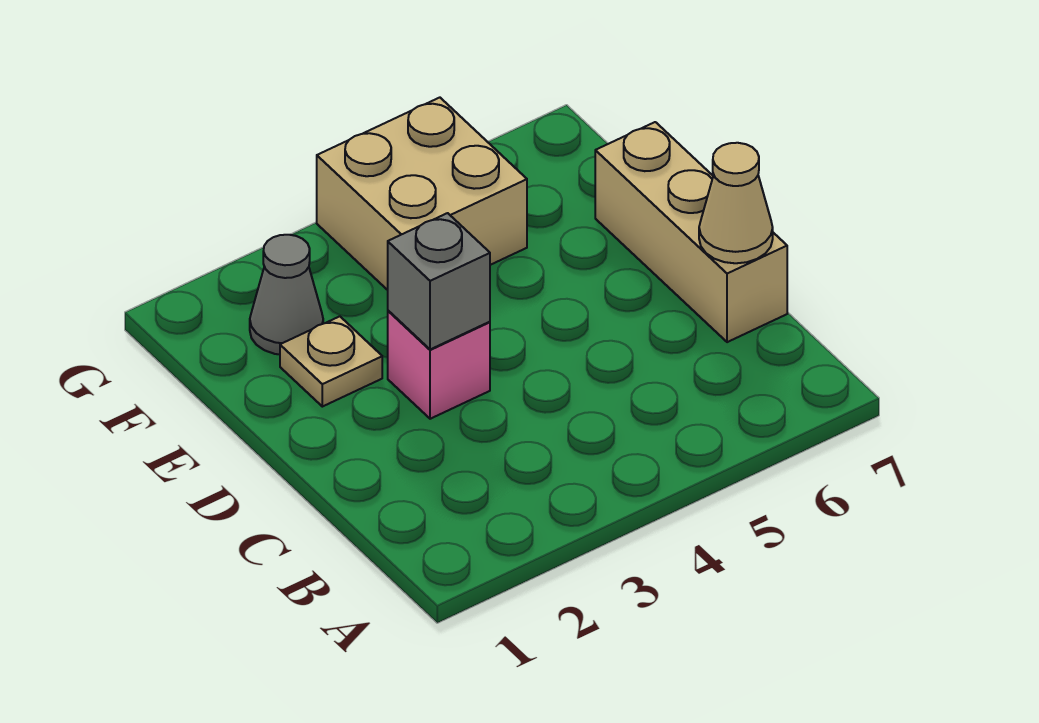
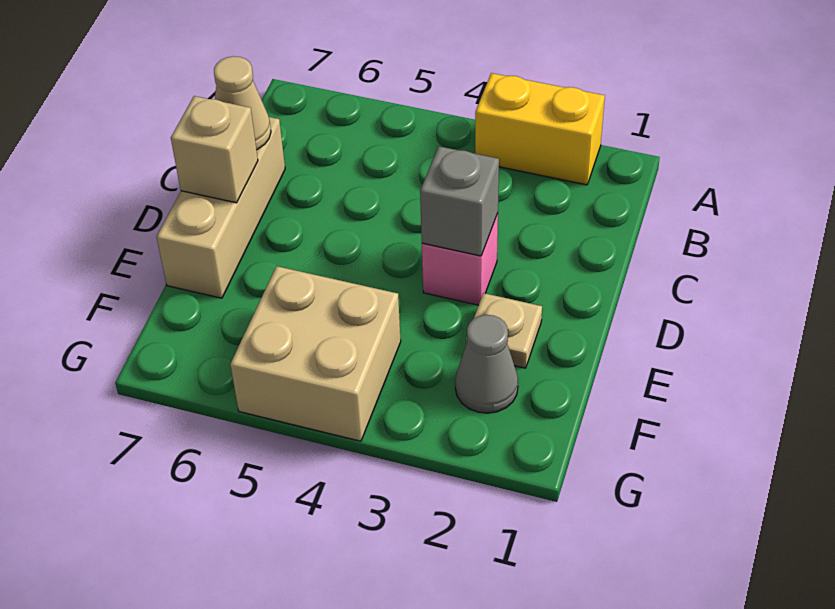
none -> yellow 1x2 brick [475,73,605,185]
none -> tan 1x1 brick [171,96,258,203]

